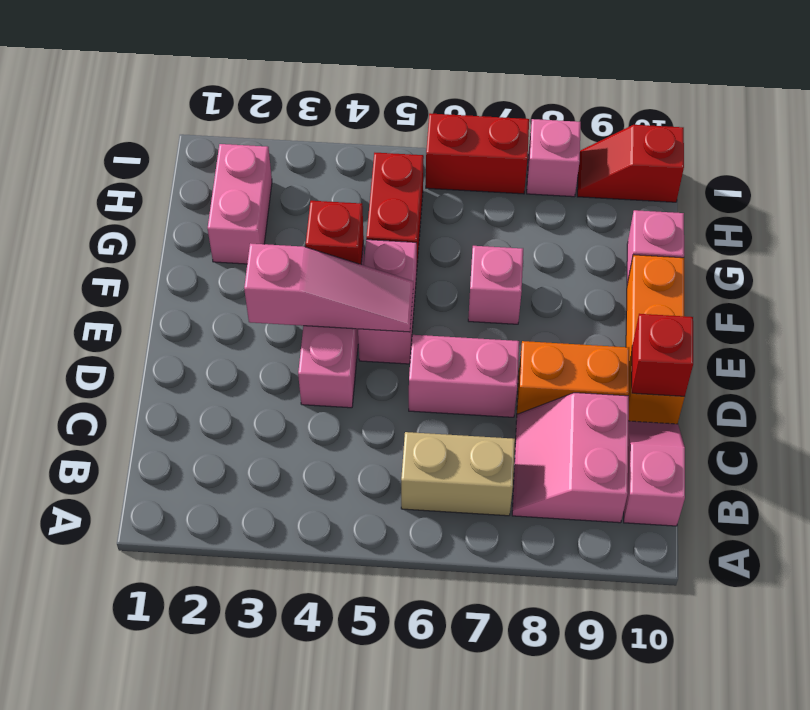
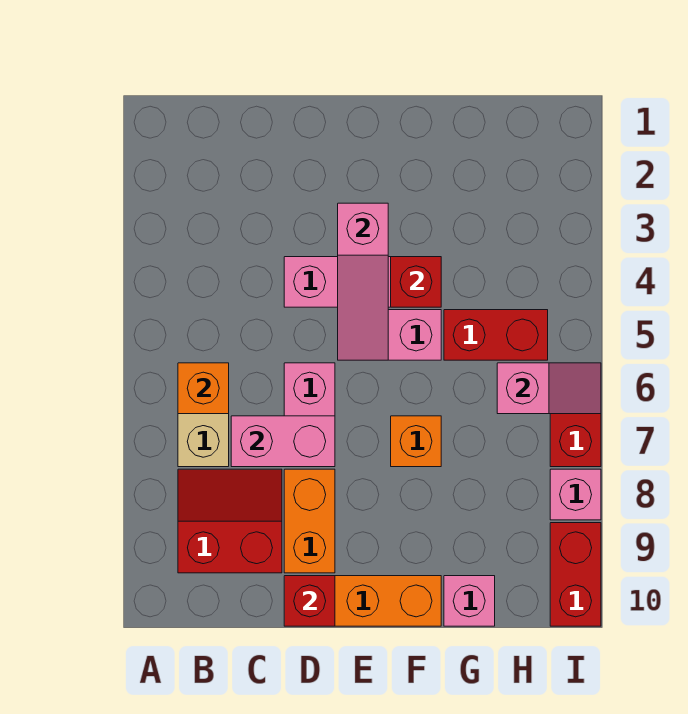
none -> orange 1x1 brick [178,363,229,414]
pink 2x2 slope [512,393,629,523] -> red 2x2 slope [178,469,282,573]
pink 1x2 slope [624,421,685,526] -> pink 1x2 slope moved to [497,363,601,414]
pink 1x1 brick [468,246,523,324] -> orange 1x1 brick [391,416,441,467]
pink 1x2 brick [208,144,272,264] -> pink 1x2 brick moved to [231,416,335,467]
red 1x2 slope [577,125,684,202] -> red 1x2 brick [550,523,601,626]

